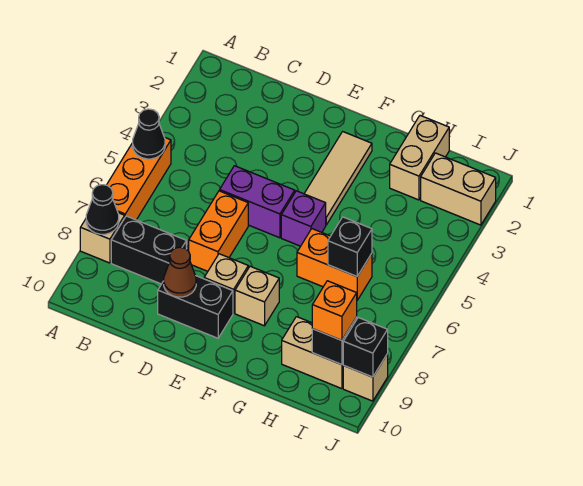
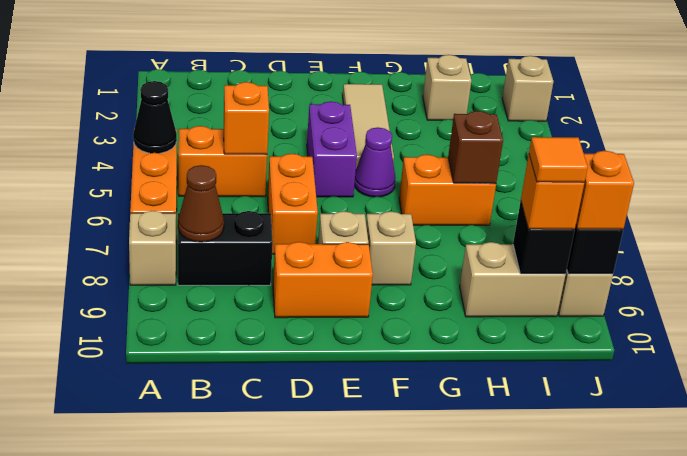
black 1x1 cone [86,185,119,234] -> none
none -> orange 1x2 brick [179,126,267,197]
none -> orange 1x1 brick [224,82,269,154]
purple 1x2 brick [220,166,295,238] -> purple 1x2 brick turned to [307,101,357,197]
black 1x2 brick [158,276,233,338] -> orange 1x2 brick [273,242,373,318]
brown 1x1 cone [164,247,196,297] -> brown 1x1 cone moved to [178,165,224,242]
purple 1x1 brick [281,191,326,246] -> purple 1x1 cone [354,127,396,197]
tan 1x2 brick [390,116,449,200] -> tan 1x1 brick [423,55,471,120]
black 1x1 brick [328,217,372,276] -> brown 1x1 brick [448,111,503,184]
tan 1x2 brick [421,153,496,225] -> tan 1x1 brick [502,56,554,121]
none -> orange 1x1 tile [529,137,588,182]
none -> orange 1x1 brick [576,151,634,229]

